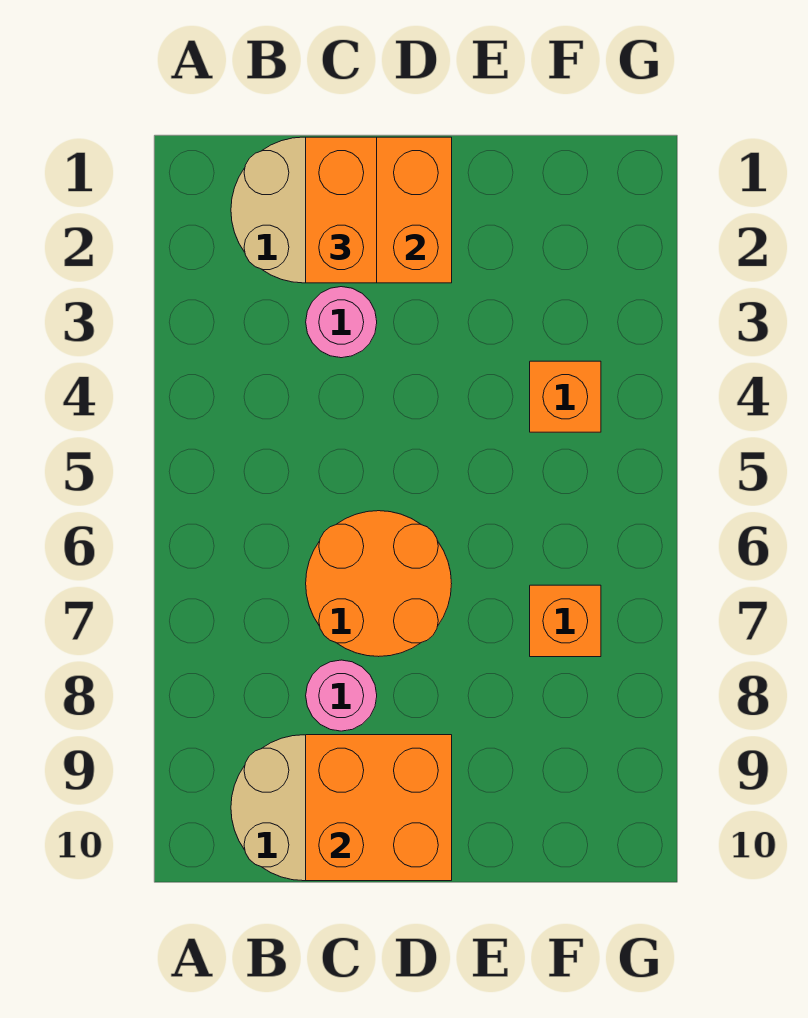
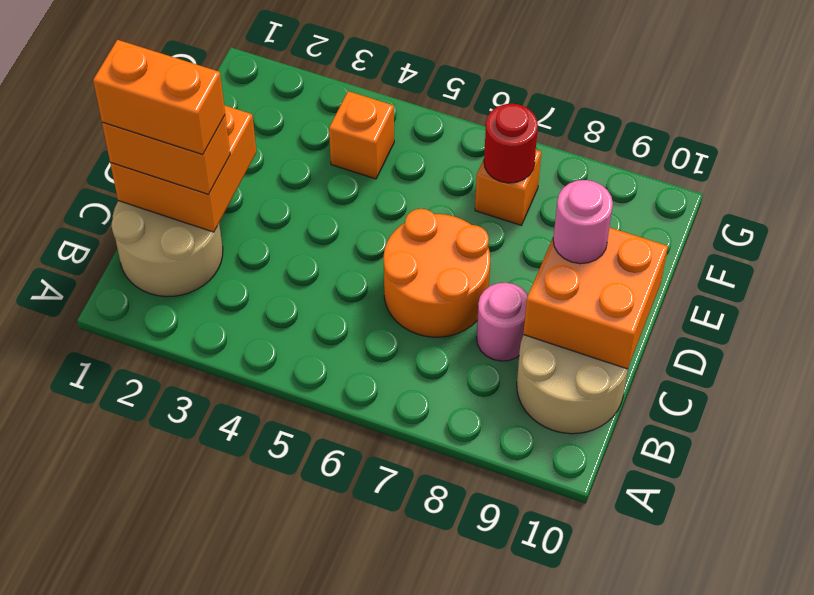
none -> orange 1x2 brick [93,40,225,154]
pink 1x1 round brick [306,287,377,358] -> pink 1x1 round brick moved to [553,180,613,264]
none -> red 1x1 round brick [484,104,538,183]

